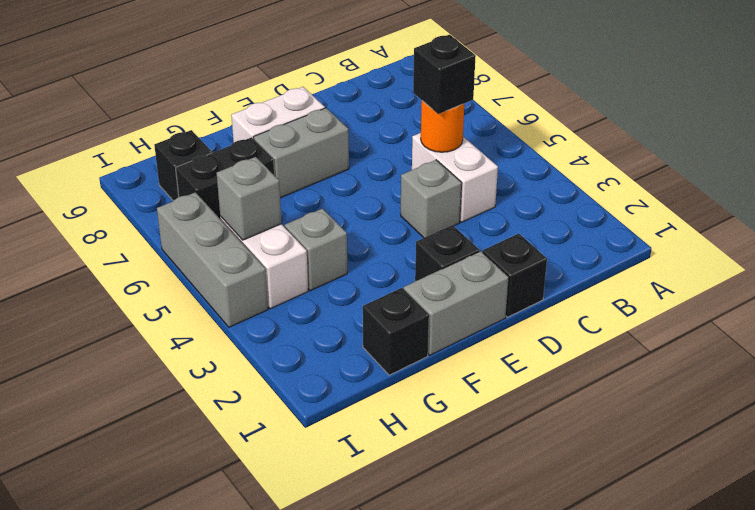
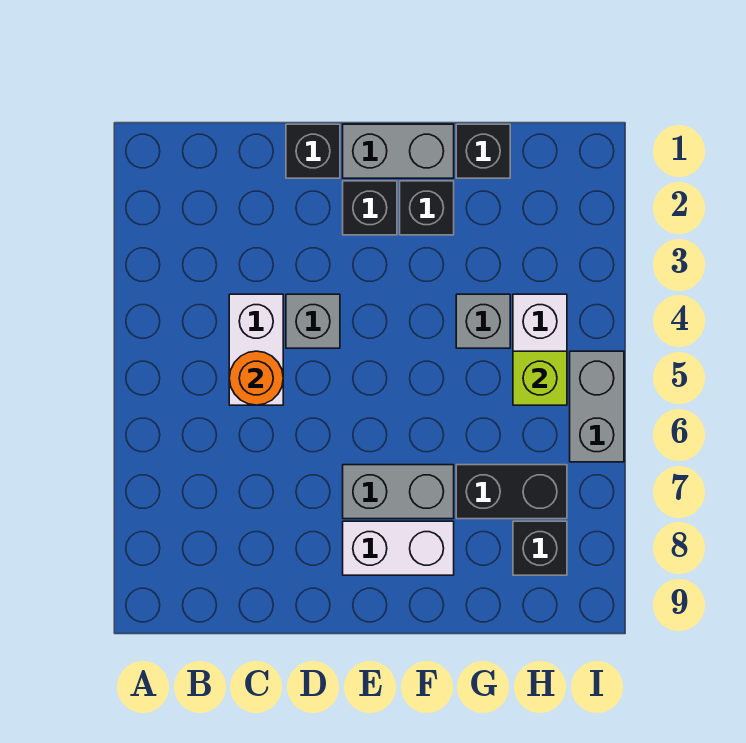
black 1x1 brick [413,35,476,114] -> black 1x1 brick moved to [400,181,454,235]
grey 1x1 brick [217,157,282,240] -> lime 1x1 brick [513,351,567,405]
grey 1x3 brick [157,192,268,327] -> grey 1x2 brick [570,351,624,462]

